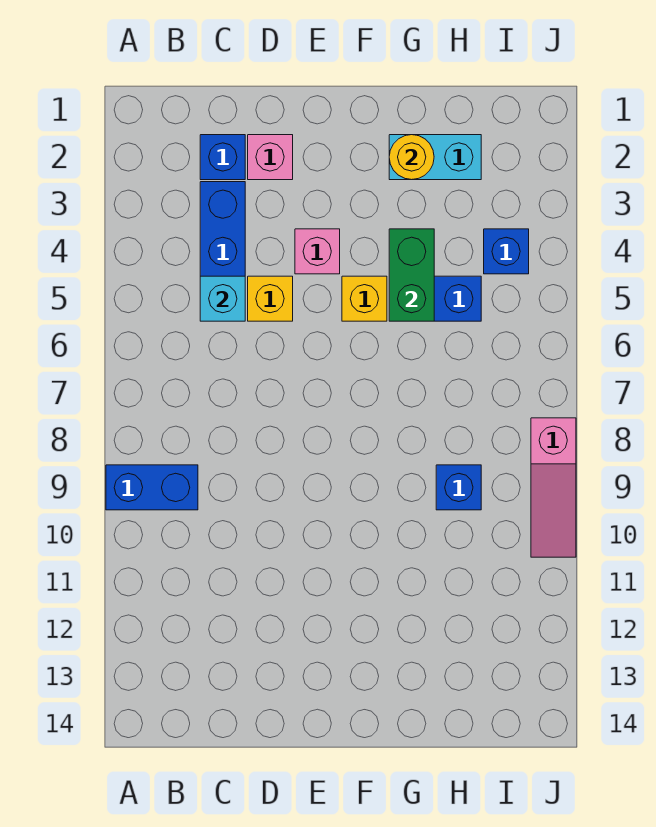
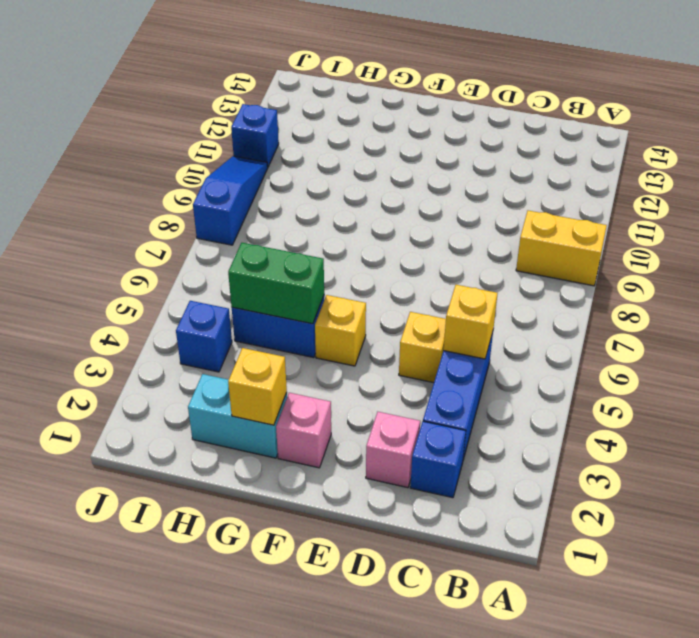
blue 1x2 brick [106,465,198,510] -> yellow 1x2 brick [516,210,607,286]
cyan 1x1 brick [200,276,245,321] -> yellow 1x1 brick [444,285,498,359]
pink 1x1 brick [295,229,340,274] -> pink 1x1 brick moved to [276,393,331,468]
yellow 1x1 round brick [389,135,434,180] -> yellow 1x1 brick [228,348,287,425]
green 1x2 brick [389,229,434,321] -> green 1x2 brick turned to [228,243,324,324]
blue 1x1 brick [436,465,481,510] -> blue 1x1 brick moved to [231,104,279,167]
pink 1x3 slope [531,418,576,557] -> blue 1x3 slope [193,156,268,245]

